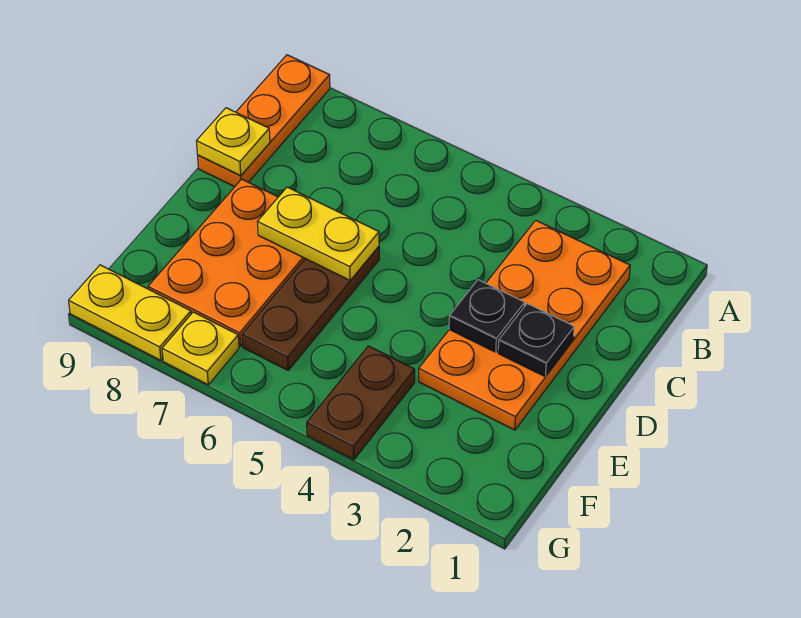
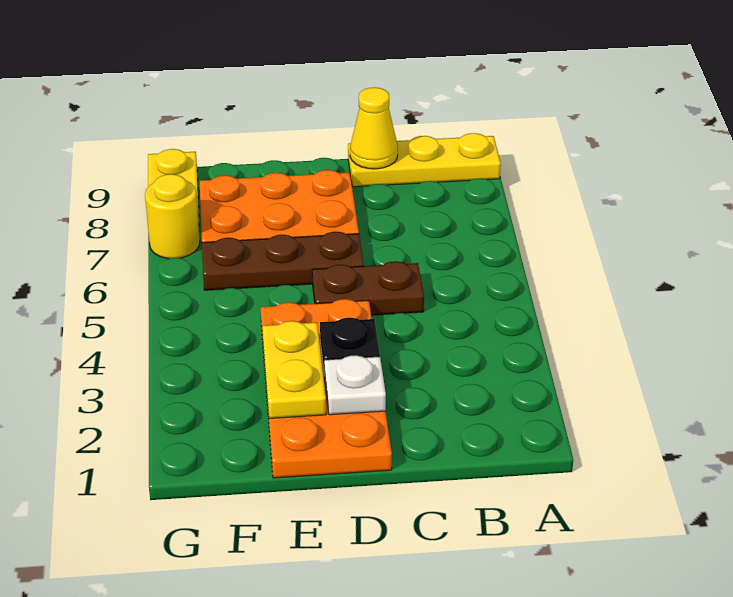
orange 1x3 plate [198,55,330,187] -> yellow 1x3 plate [348,133,501,187]
orange 2x4 plate [419,220,630,430] -> orange 2x4 plate turned to [261,299,392,478]
yellow 1x1 plate [196,108,270,176] -> yellow 1x1 cone [350,87,398,169]
black 1x1 plate [498,304,574,377] -> white 1x1 plate [324,355,386,415]
yellow 1x2 plate [258,187,379,280] -> yellow 1x2 plate moved to [262,321,326,419]
brown 1x2 plate [307,346,415,460] -> brown 1x2 plate moved to [312,261,424,315]
yellow 1x1 plate [162,312,239,385] -> yellow 1x1 round brick [145,174,200,259]

